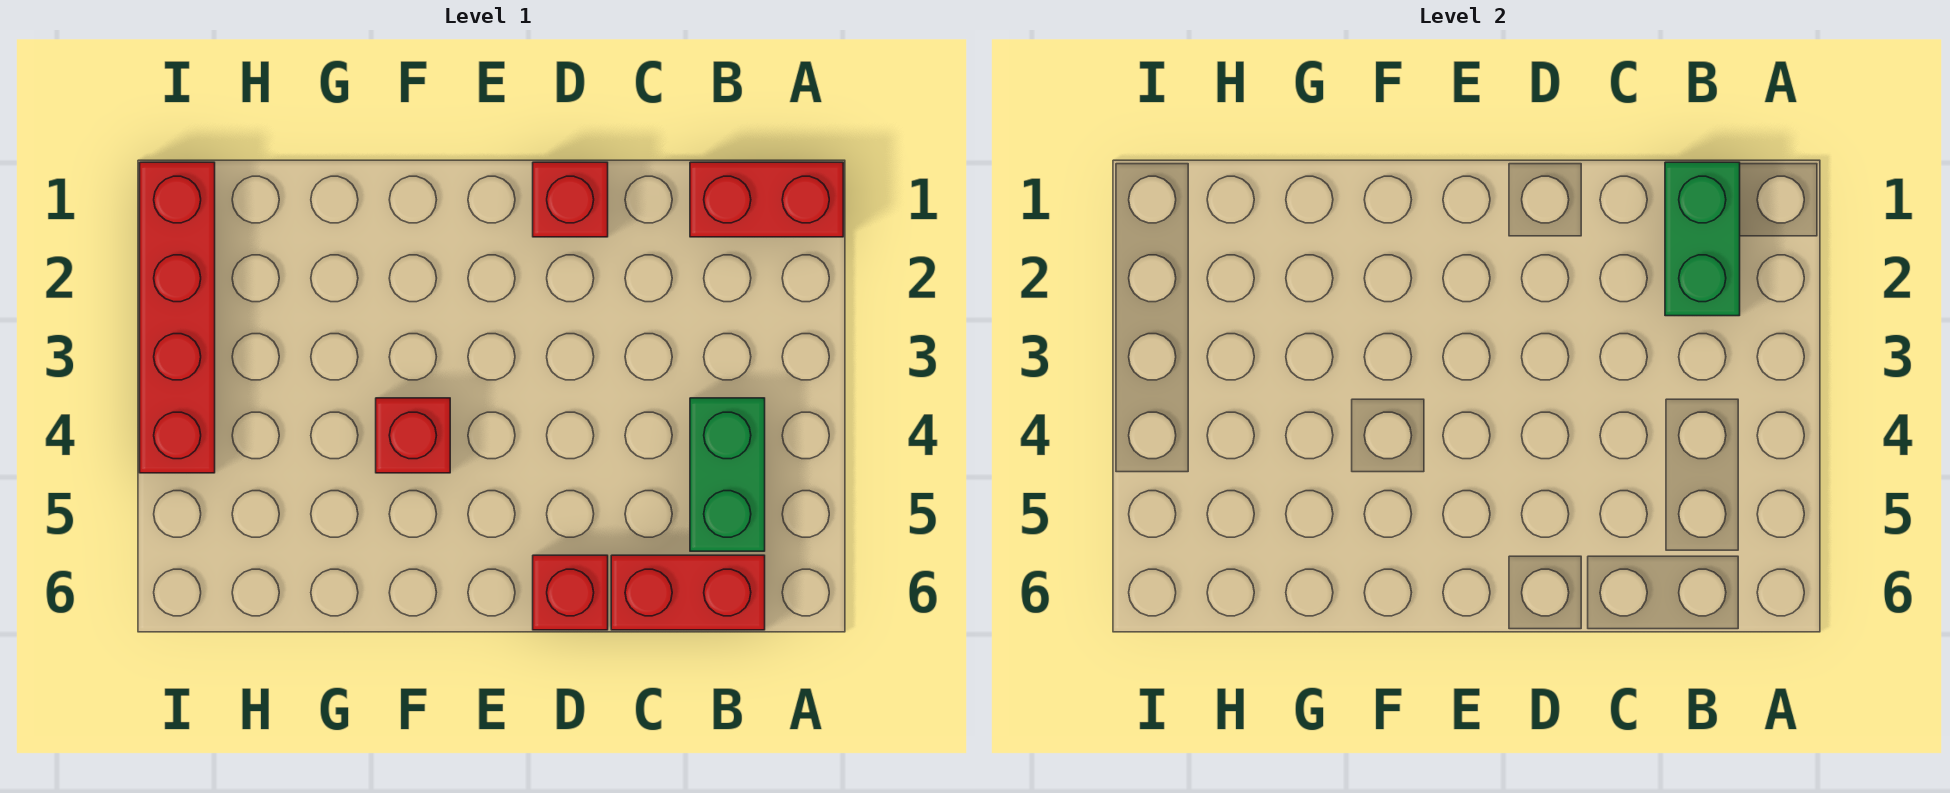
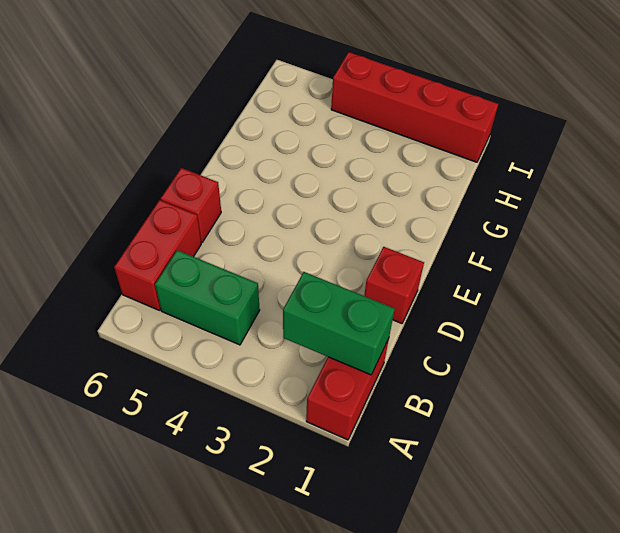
red 1x1 brick [376,398,450,473] -> none

